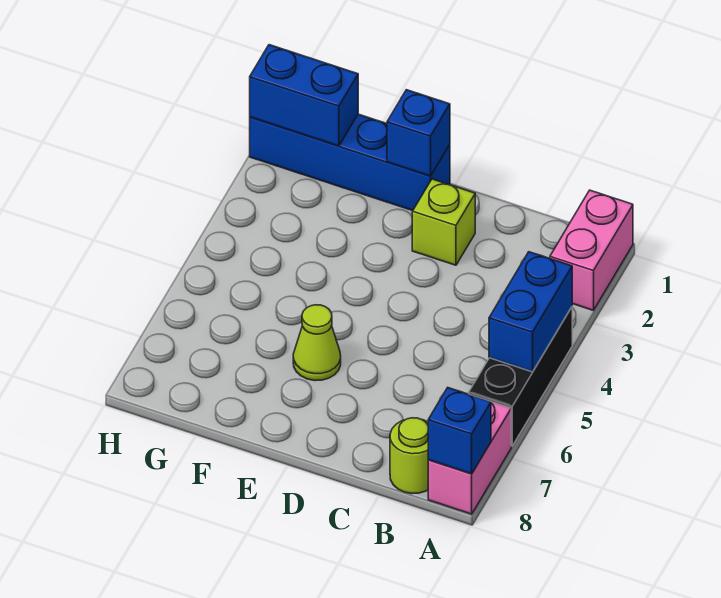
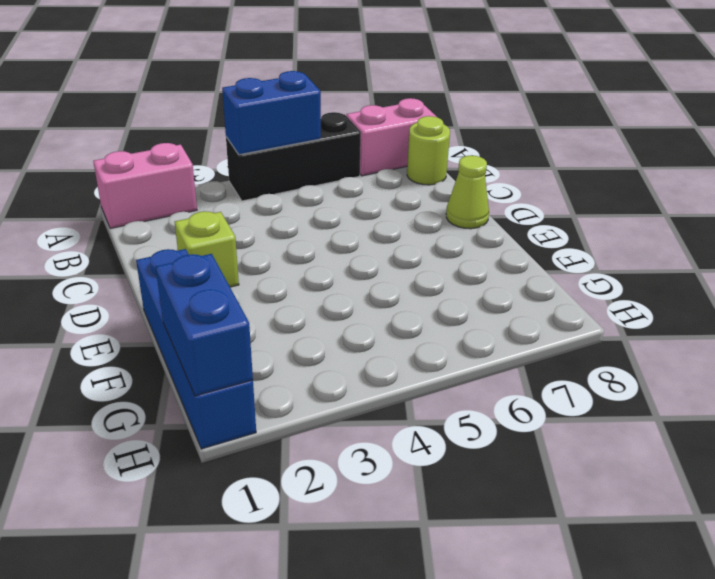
blue 1x1 brick [428,388,491,474] -> none
blue 1x1 brick [387,90,450,176] -> none
lime 1x1 cone [293,305,341,381] -> lime 1x1 cone moved to [446,155,489,229]

